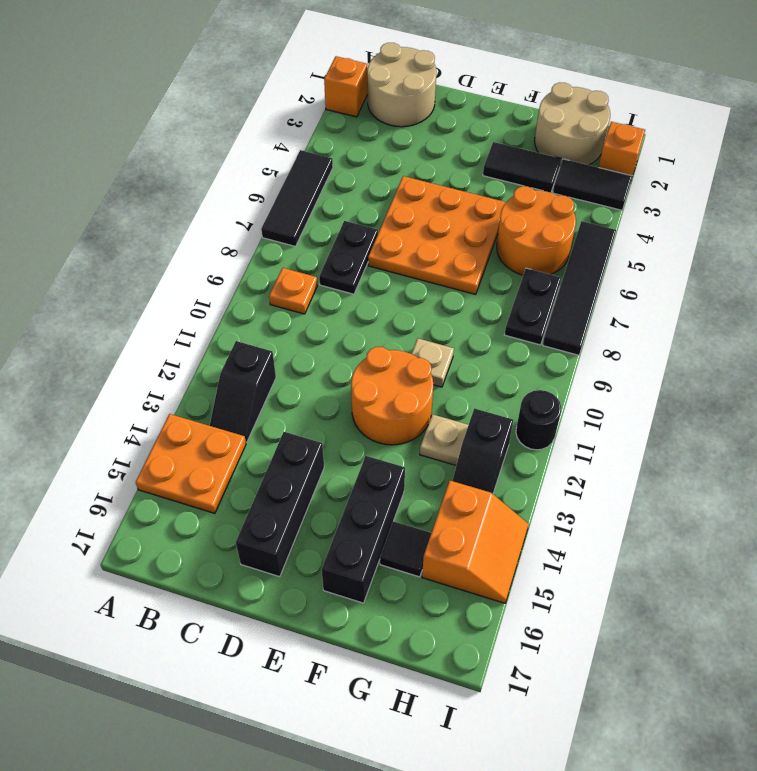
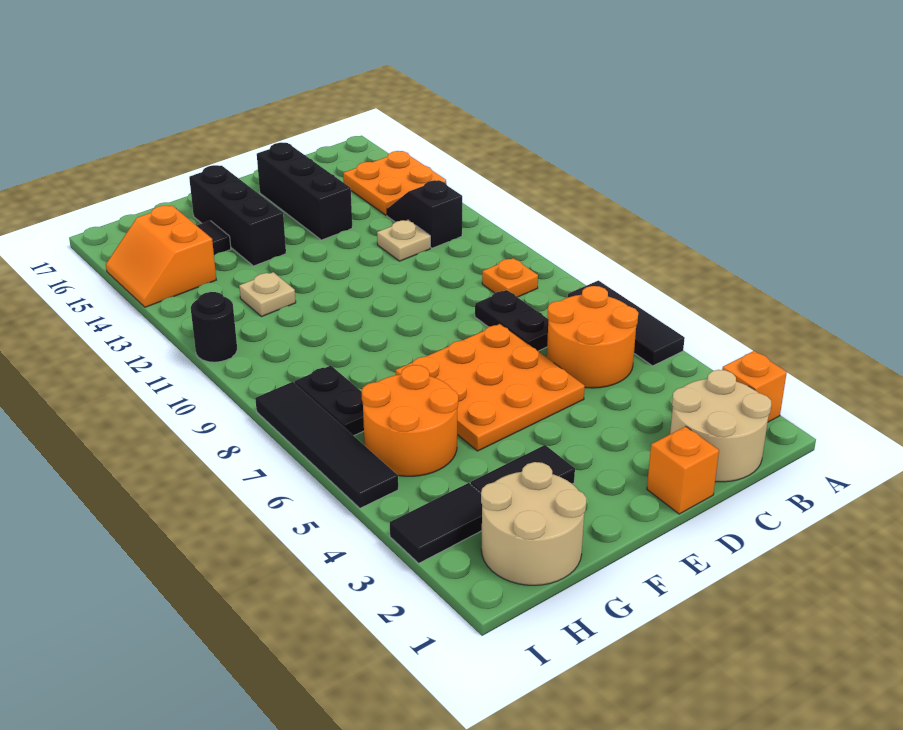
orange 2x2 round brick [351,347,433,445] -> orange 2x2 round brick moved to [547,286,638,388]
tan 1x1 plate [412,339,454,387] -> tan 1x1 plate moved to [377,220,430,261]
black 1x2 slope [453,408,513,494] -> none
orange 1x1 brick [598,122,645,176] -> orange 1x1 brick moved to [647,426,719,514]

